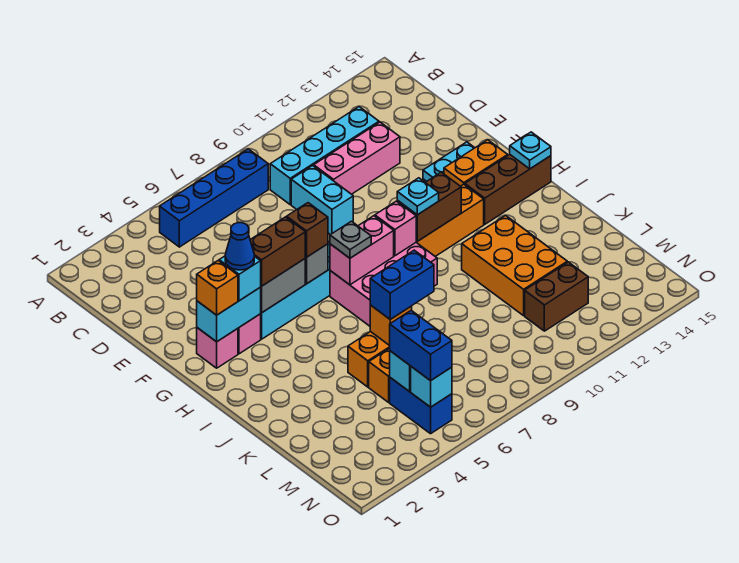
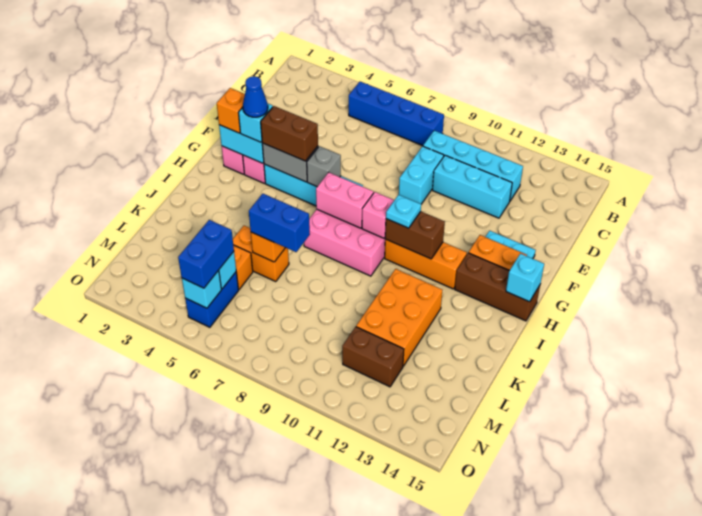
pink 1x3 brick [314,122,400,194] -> cyan 1x3 brick [432,155,512,218]
brown 1x1 brick [287,203,328,257] -> none
grey 1x1 plate [330,221,371,258] -> none
cyan 1x1 plate [510,132,551,169] -> cyan 1x1 brick [506,254,544,302]

